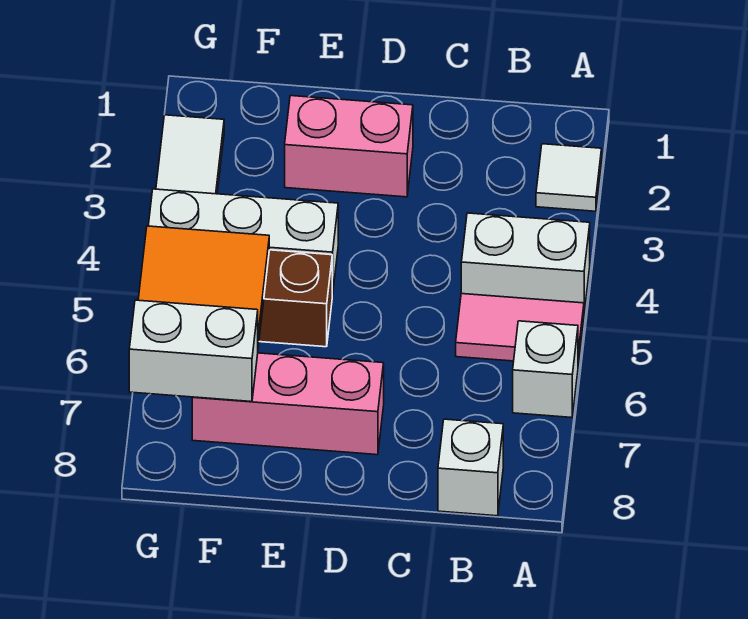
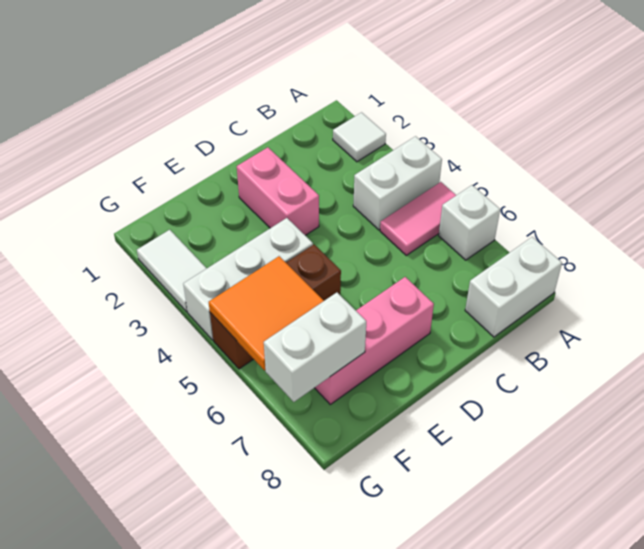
white 1x1 brick [438,419,503,516] -> white 1x2 brick [465,237,562,337]
pink 1x2 brick [285,96,413,197] -> pink 1x2 brick turned to [237,147,319,235]

